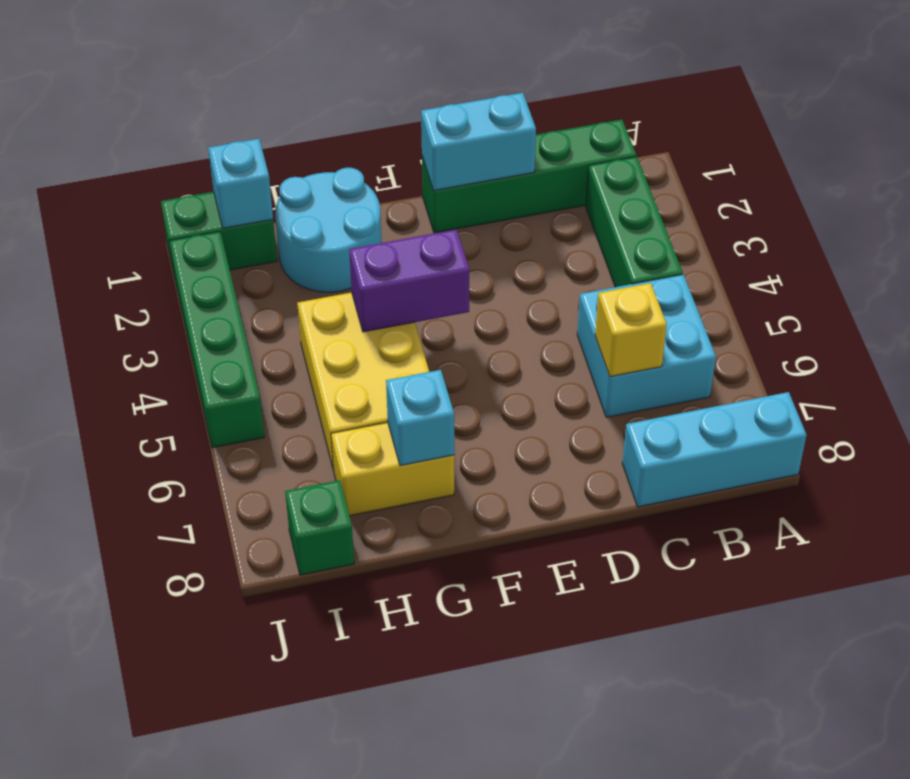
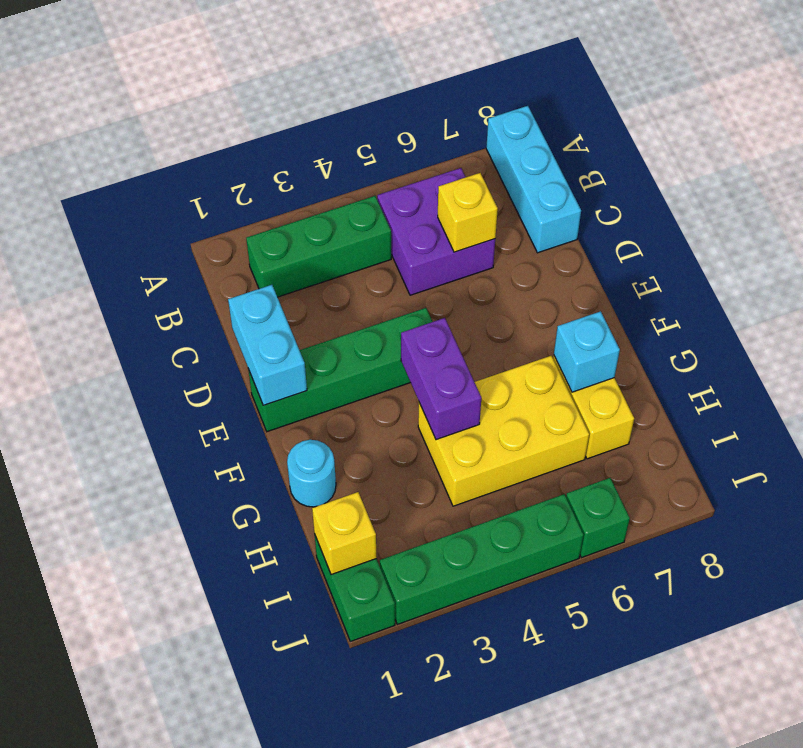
green 1x4 brick [422,120,636,233] -> green 1x4 brick turned to [248,308,433,432]
cyan 2x2 brick [577,275,716,417] -> purple 2x2 brick [377,168,495,295]
cyan 2x2 round brick [275,167,382,292] -> cyan 1x1 round brick [287,440,336,507]
cyan 1x1 brick [208,139,273,228] -> yellow 1x1 brick [312,492,377,575]
green 1x1 brick [285,480,354,575] -> green 1x1 brick moved to [566,478,630,558]

